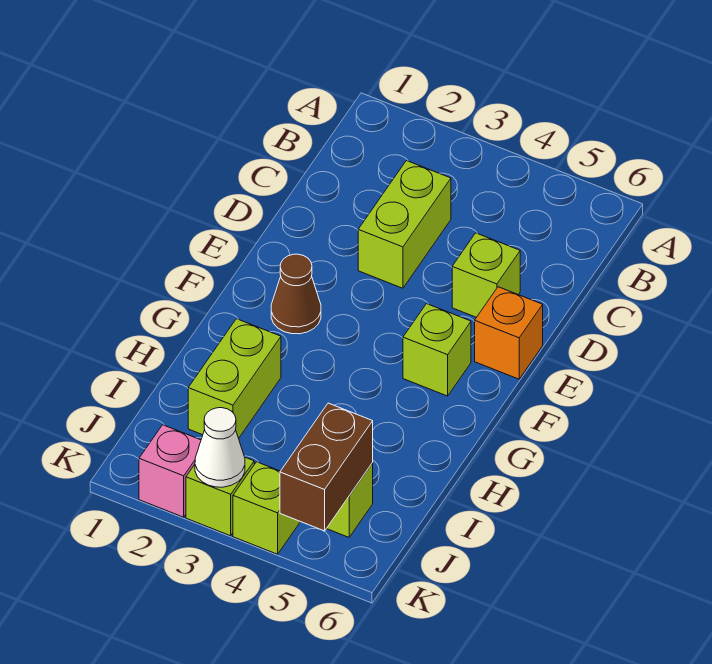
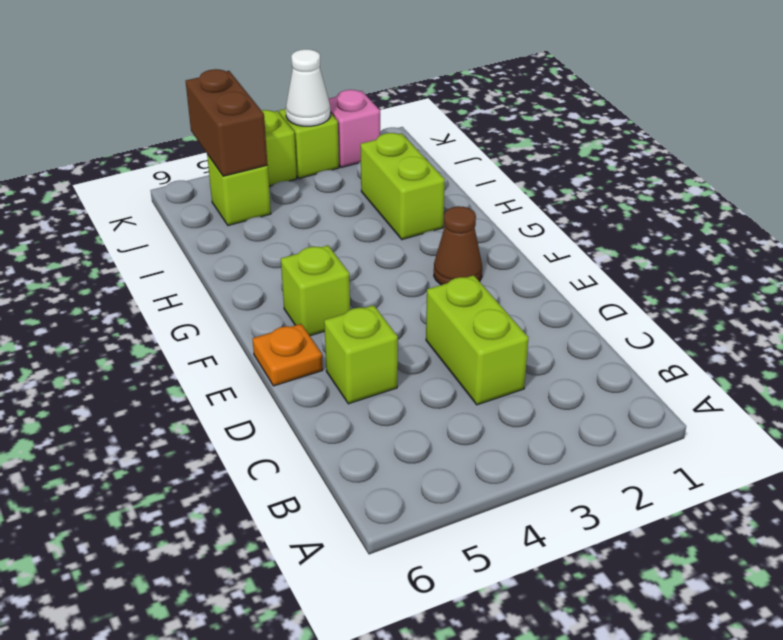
orange 1x1 brick [475,287,543,379] -> orange 1x1 plate [253,324,323,386]

